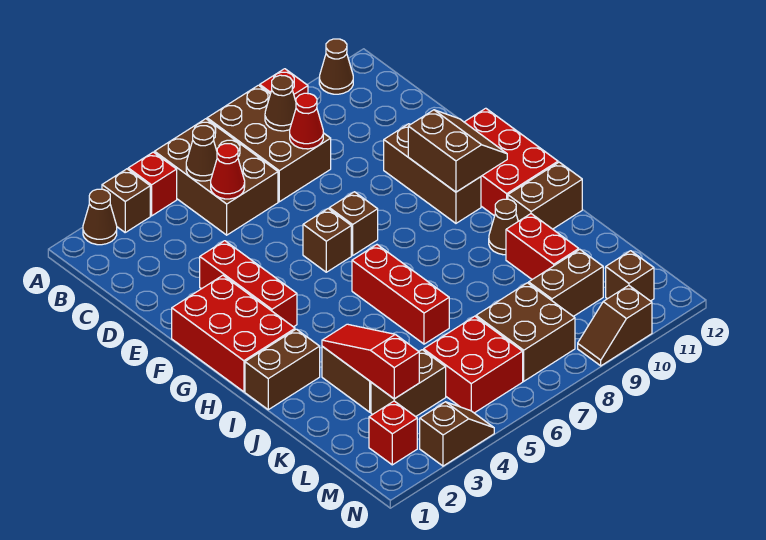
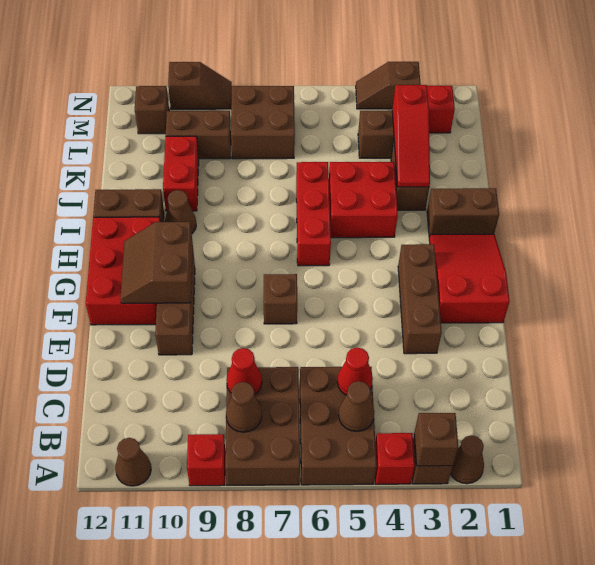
red 1x3 brick [200,241,297,327] -> brown 1x3 brick [398,244,442,354]
red 2x3 brick [172,275,295,392] -> red 2x3 slope [429,234,510,323]
brown 1x1 brick [303,209,351,272] -> brown 1x1 brick moved to [414,413,458,466]
red 2x2 brick [424,316,523,413] -> red 2x2 brick moved to [329,162,398,238]

